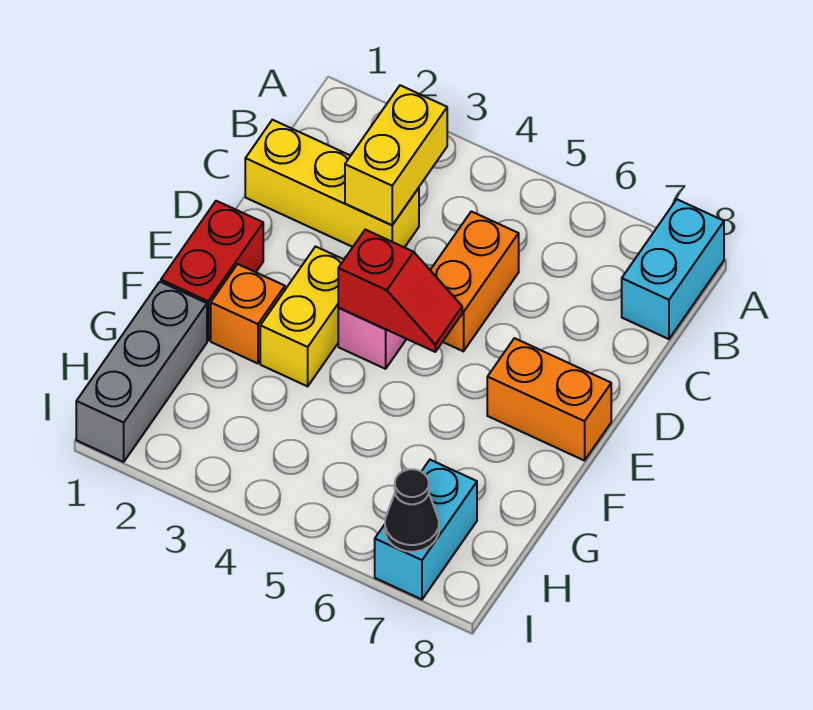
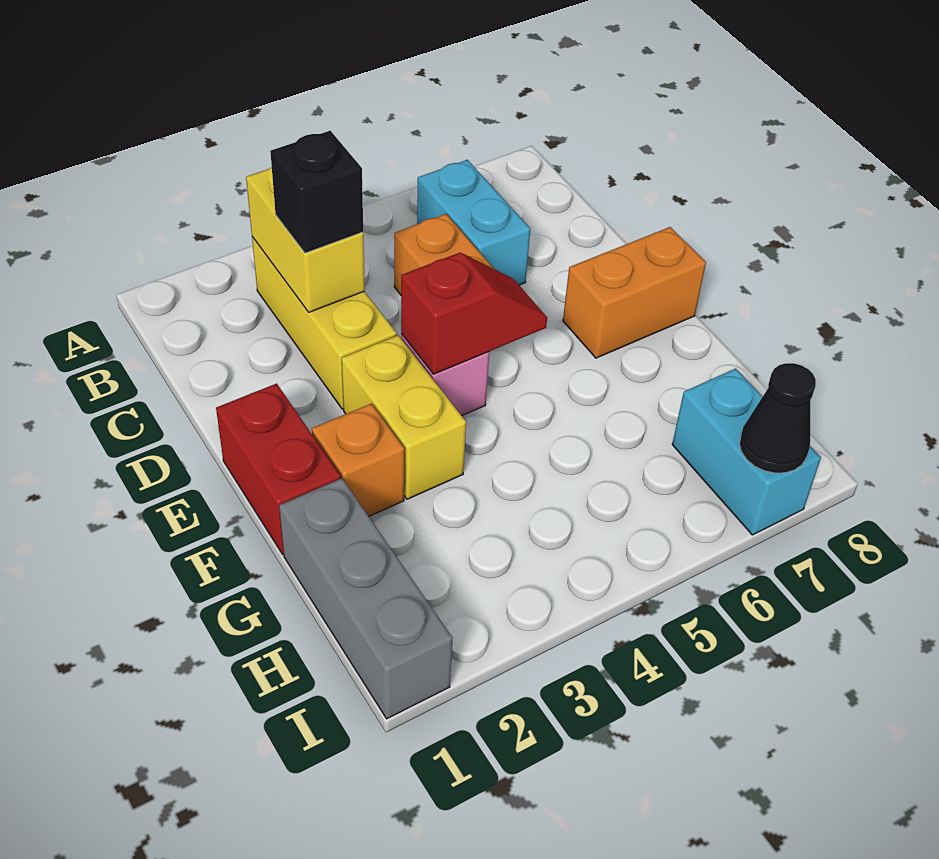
cyan 1x2 brick [622,199,724,339] -> cyan 1x2 brick moved to [417,160,530,285]
yellow 1x3 brick [245,120,419,248] -> yellow 1x3 brick turned to [252,237,397,409]
none -> black 1x1 brick [270,131,363,253]

